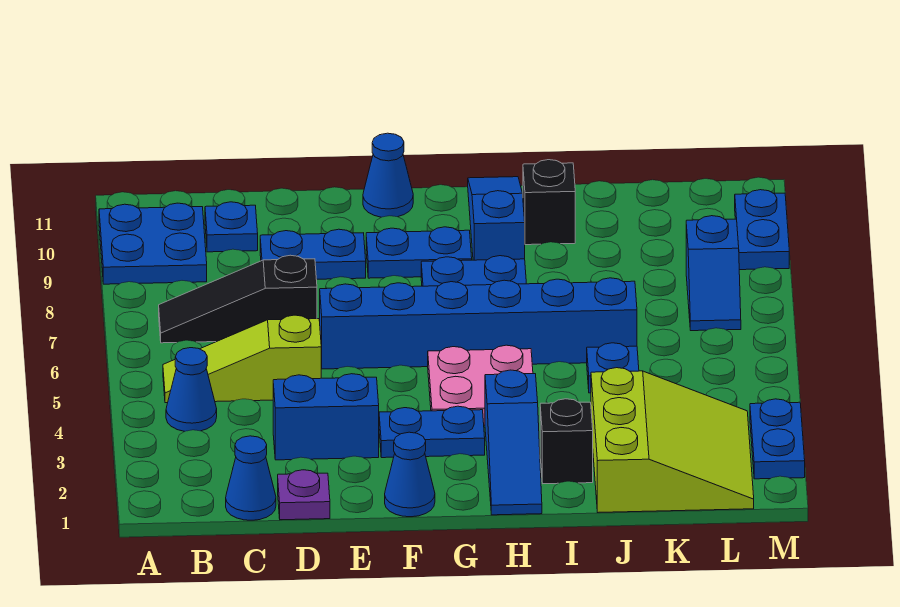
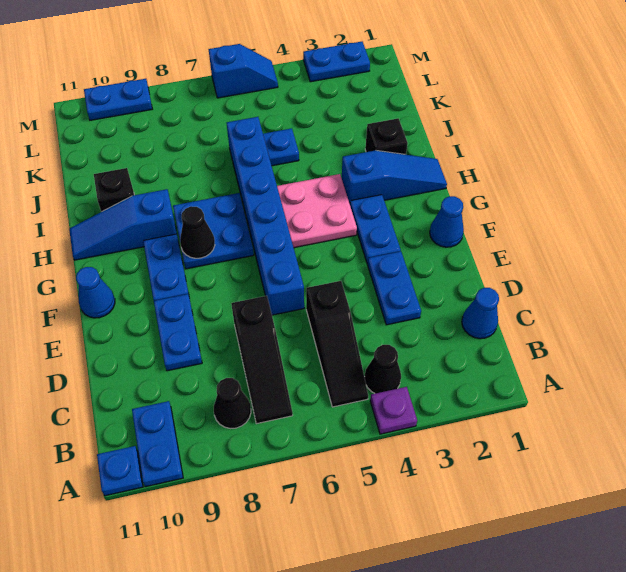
blue 2x2 plate [99,203,207,284] -> blue 1x2 plate [132,401,183,487]
blue 1x1 cone [166,348,217,431] -> black 1x1 cone [364,345,401,394]
lime 1x3 slope [163,315,321,403] -> black 1x3 slope [306,281,368,407]
none -> black 1x1 cone [214,378,251,429]
blue 1x1 plate [205,202,258,252] -> blue 1x1 plate moved to [97,446,143,496]
purple 1x1 plate [278,470,330,520] -> purple 1x1 plate moved to [370,387,417,434]
blue 1x2 brick [273,374,379,460] -> blue 1x2 plate [368,251,421,325]
none -> black 1x1 cone [180,206,215,258]
lime 3x3 slope [591,368,754,512] -> none
blue 1x2 slope [686,216,741,331] -> blue 1x2 slope moved to [208,44,278,98]

